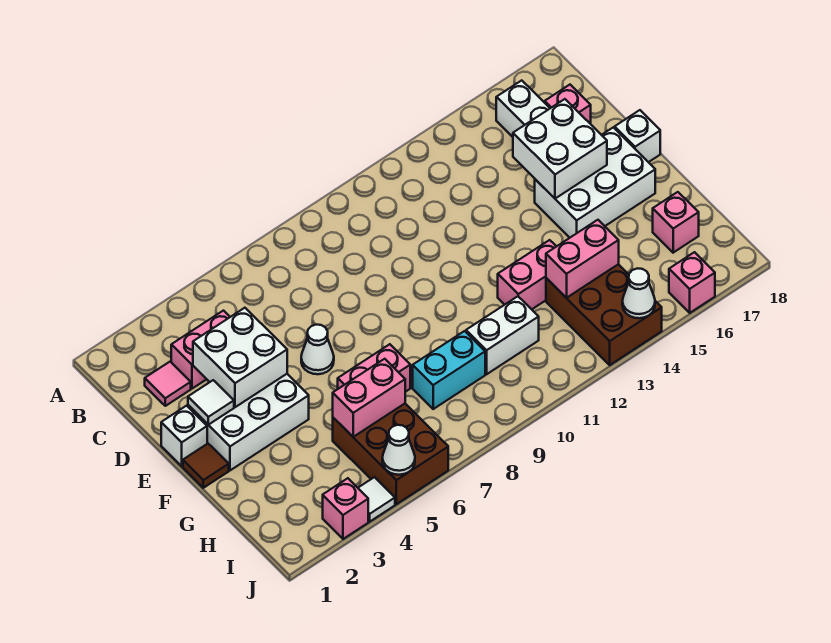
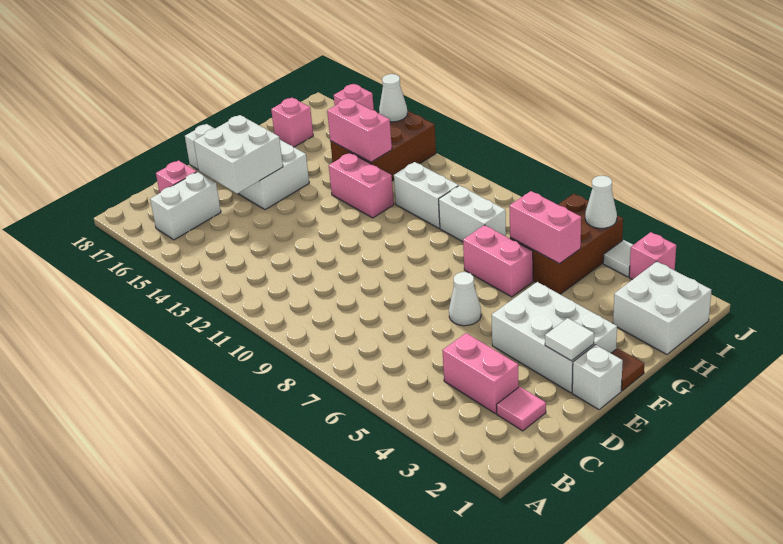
white 2x2 brick [193,308,287,407] -> white 2x2 brick moved to [613,261,711,354]
cyan 1x2 brick [413,331,485,409] -> white 1x2 brick [439,186,506,242]

